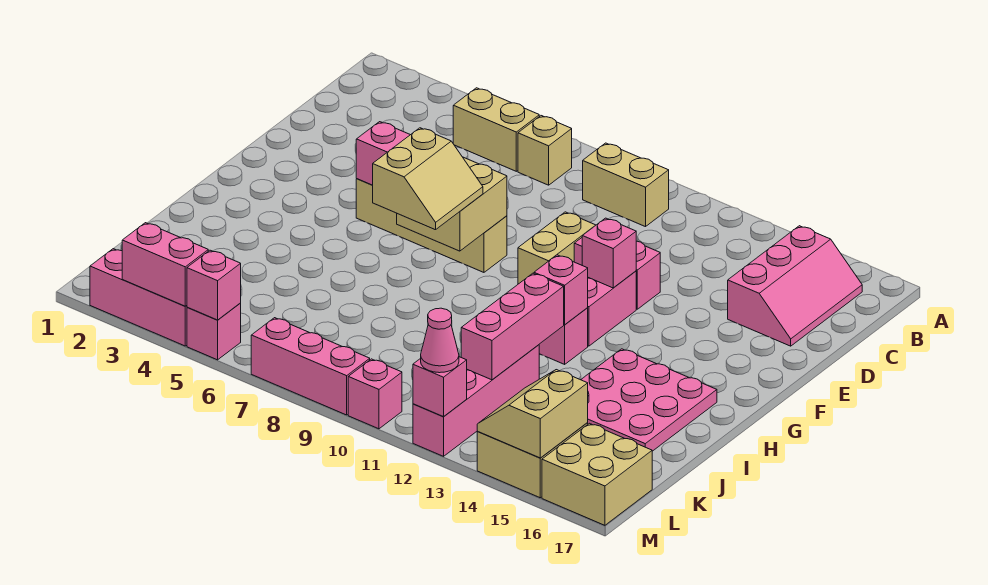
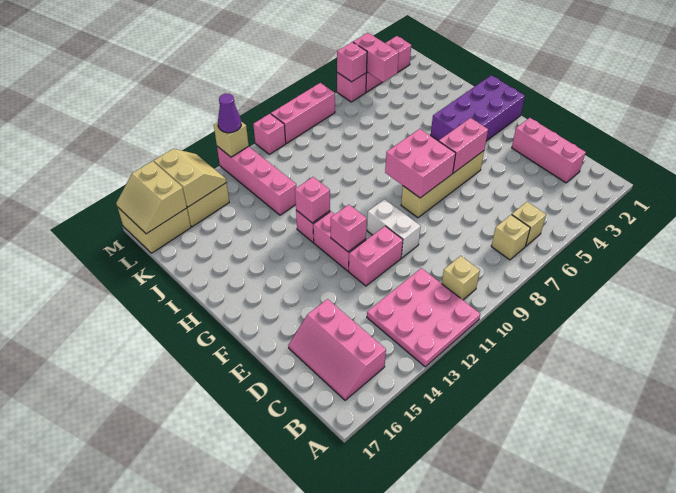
tan 1x2 brick [453,88,539,171] -> tan 1x1 brick [512,202,546,246]
tan 1x2 brick [583,143,669,227] -> tan 1x1 brick [442,256,480,300]
tan 1x2 brick [518,212,596,284] -> white 1x2 brick [367,199,421,258]
tan 2x2 brick [397,157,507,251] -> pink 2x2 brick [385,129,456,198]
none -> purple 2x4 brick [431,75,525,141]
tan 2x2 slope [372,128,483,230] -> tan 2x2 slope moved to [116,161,187,234]
pink 3x3 plate [581,349,717,451] -> pink 3x3 plate moved to [367,268,480,367]
pink 1x3 brick [461,273,564,380] -> pink 1x3 brick moved to [512,118,586,183]
pink 1x2 brick [122,223,208,306] -> pink 1x2 brick turned to [353,33,399,82]
pink 1x1 brick [413,357,467,417] -> tan 1x1 brick [214,122,249,157]
pink 1x1 cone [421,308,459,373] -> purple 1x1 cone [218,94,241,133]

